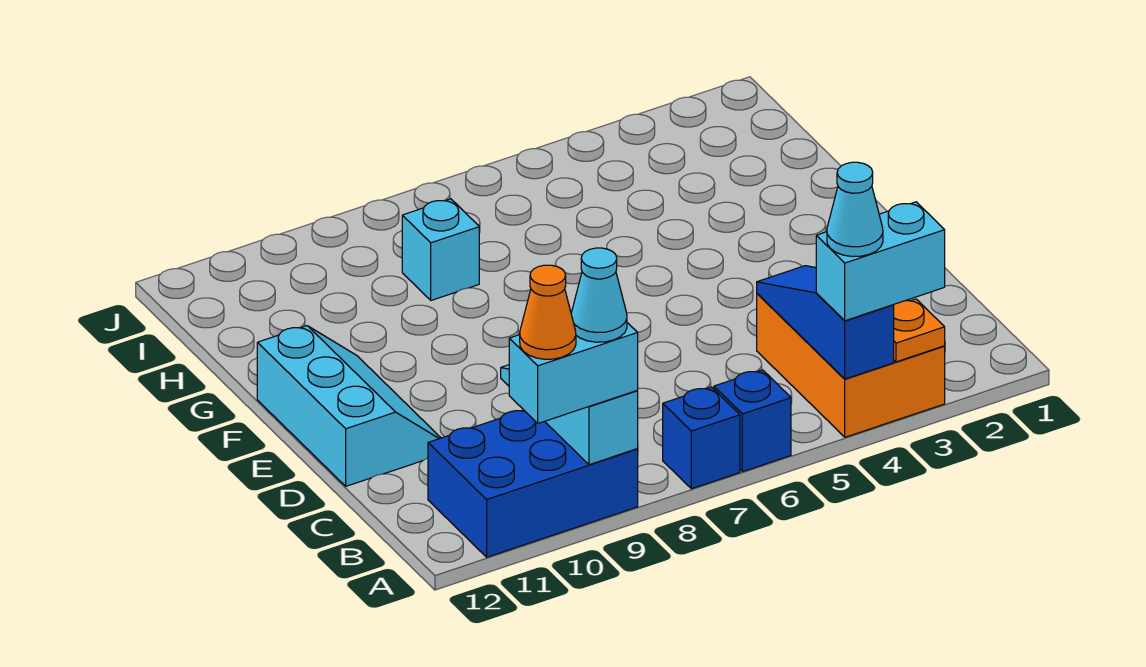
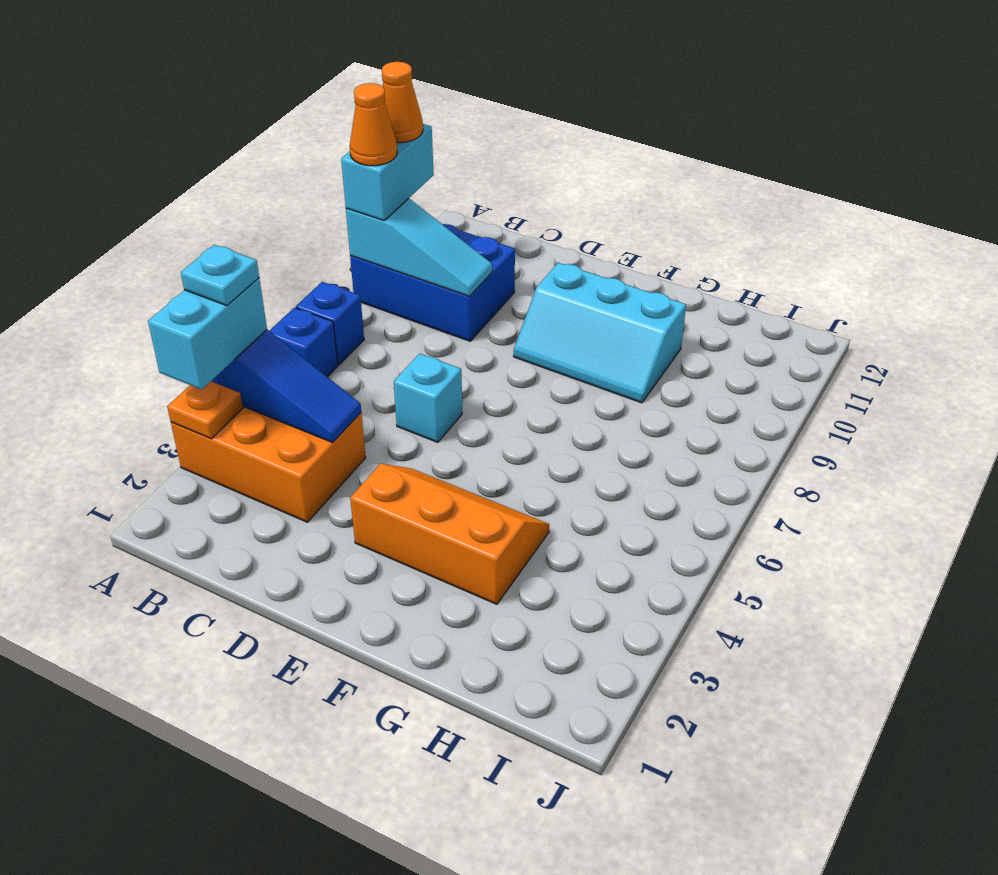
cyan 1x1 cone [827,162,883,257] -> cyan 1x1 plate [181,245,259,306]
blue 2x3 brick [428,411,638,557] -> blue 2x3 brick turned to [350,224,515,341]
cyan 1x1 cone [571,248,627,342] -> orange 1x1 cone [350,83,397,166]
cyan 2x3 slope [257,326,441,486] -> cyan 2x3 slope moved to [514,263,686,403]
none -> orange 2x3 slope [350,464,549,604]
cyan 1x1 brick [402,199,479,300] -> cyan 1x1 brick moved to [394,354,462,442]

